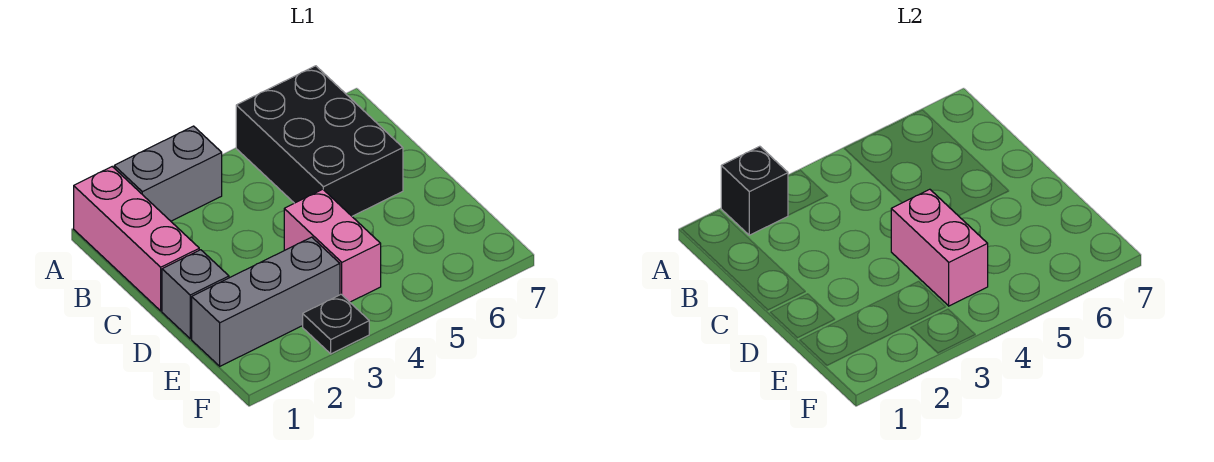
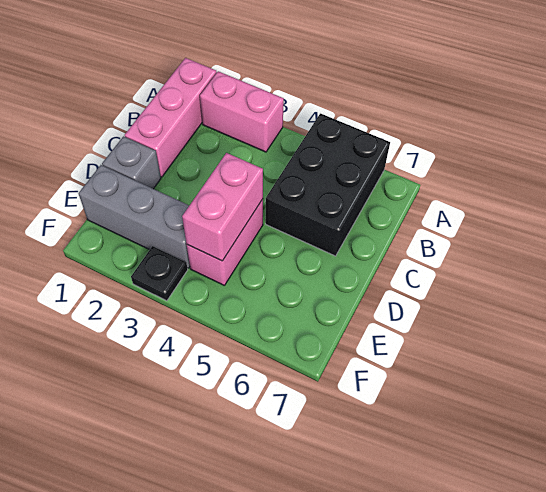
grey 1x2 brick [114,126,222,221] -> pink 1x2 brick [200,71,284,152]
black 1x1 brick [721,146,788,235] -> none

